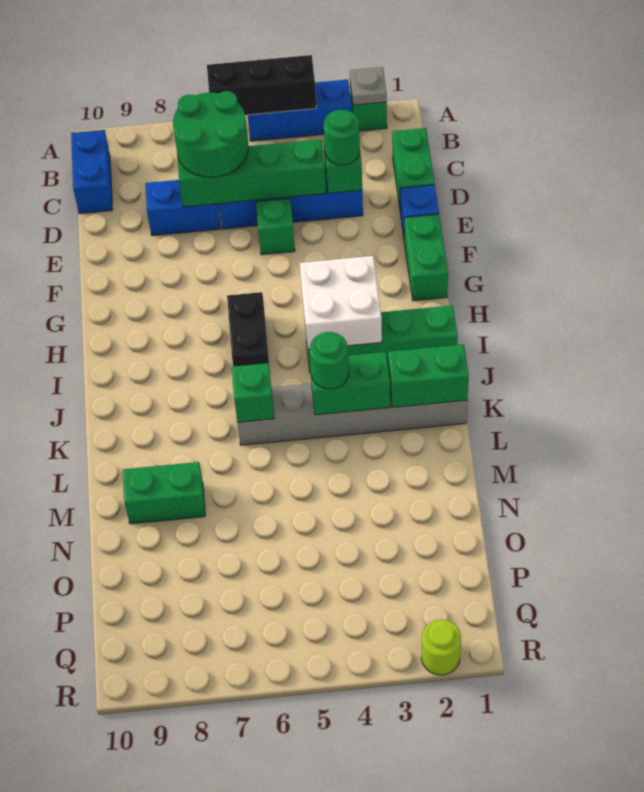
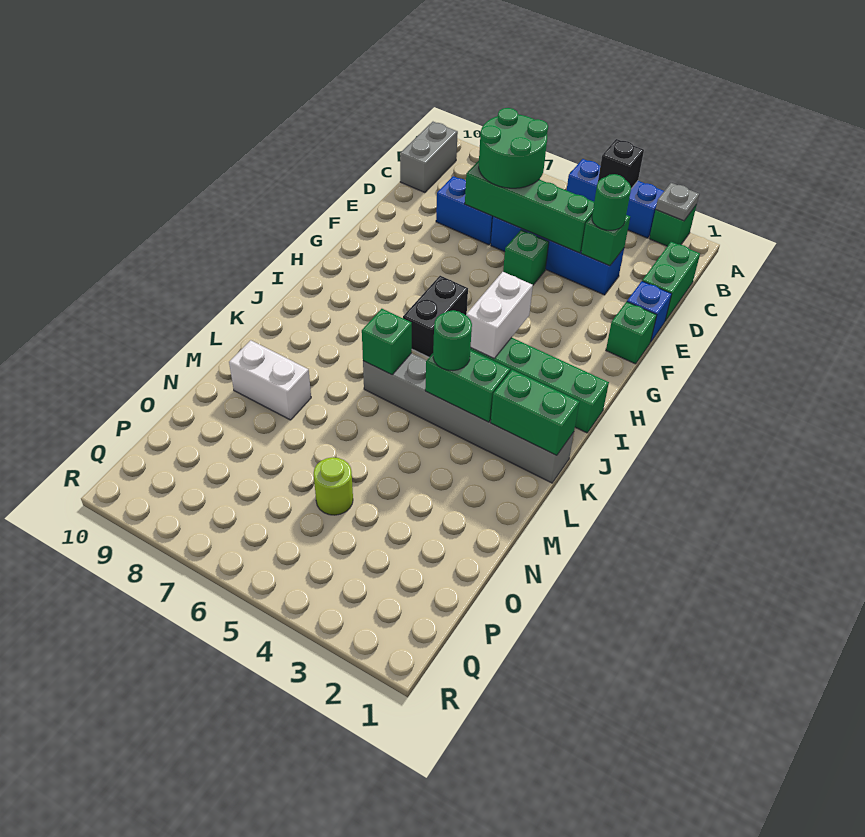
black 1x3 brick [207,55,316,115] -> black 1x1 brick [598,139,644,189]
blue 1x2 brick [71,130,113,214] -> grey 1x2 brick [400,122,458,193]
green 1x2 brick [404,214,448,301] -> green 1x1 brick [606,302,657,364]
white 2x2 brick [300,256,382,349] -> white 1x2 brick [466,272,533,358]
green 1x2 brick [123,462,205,524] -> white 1x2 brick [229,340,311,420]
lime 1x1 round brick [421,619,461,675] -> lime 1x1 round brick moved to [314,457,353,515]

